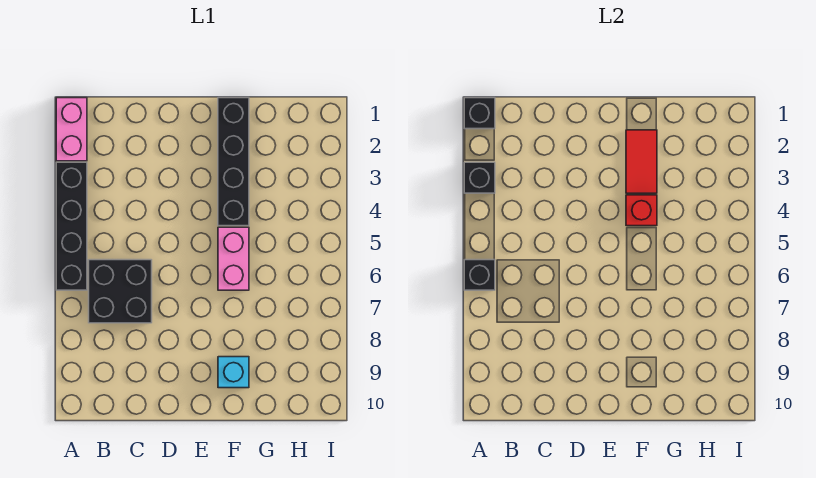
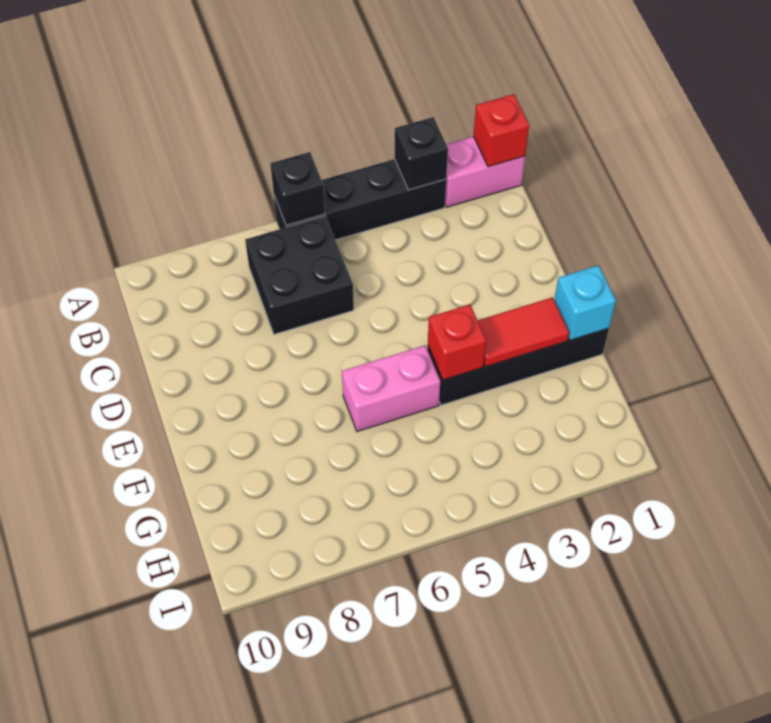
black 1x1 brick [464,98,495,129] -> red 1x1 brick [473,94,529,167]
cyan 1x1 brick [218,357,249,388] -> cyan 1x1 brick moved to [554,265,616,340]

